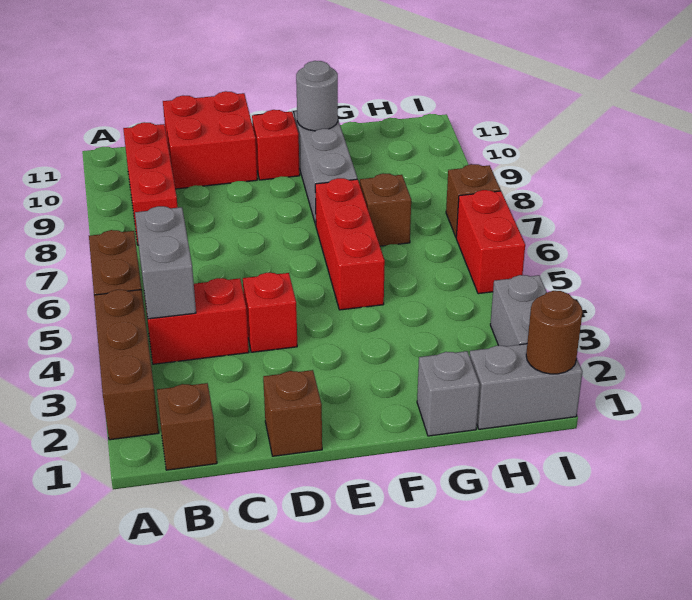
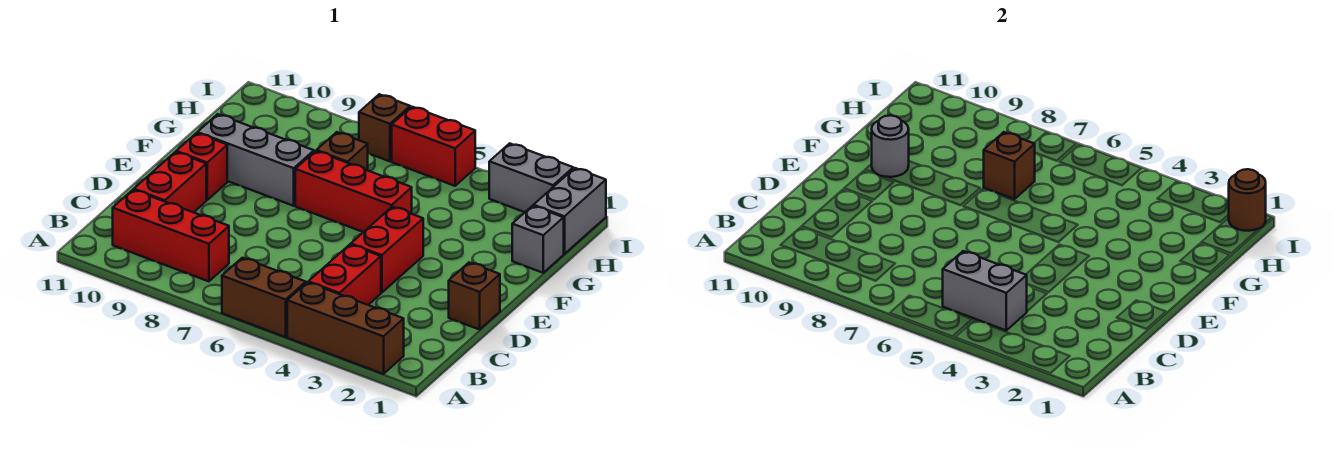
brown 1x1 brick [157,383,217,470] -> brown 1x1 brick moved to [984,132,1035,199]
red 2x2 brick [163,91,257,189] -> red 1x2 brick [134,152,206,212]
red 1x1 brick [243,273,297,352] -> red 1x2 brick [351,207,423,293]

